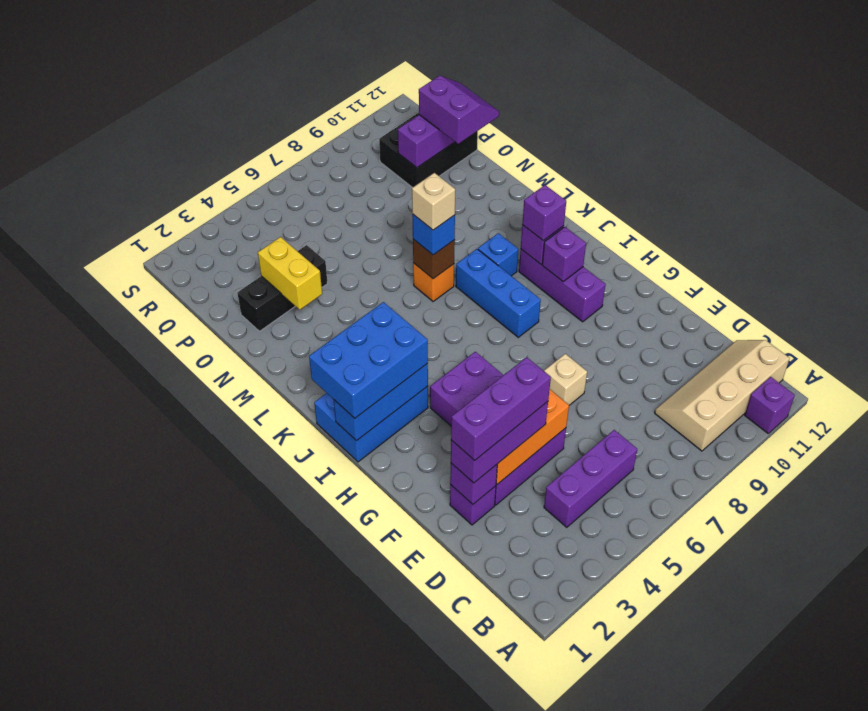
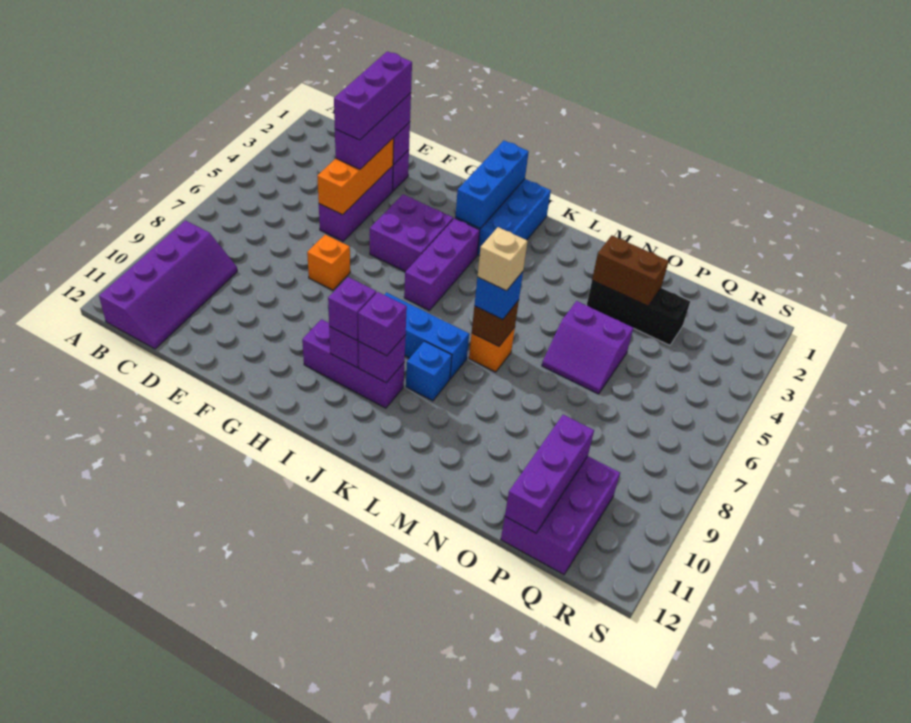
purple 1x1 brick [745,377,795,433] -> purple 1x1 brick moved to [328,277,376,340]
tan 2x4 slope [655,340,790,451] -> purple 2x4 slope [99,220,237,349]
purple 1x3 brick [544,430,637,527] -> purple 1x3 brick moved to [404,218,480,310]
tan 1x1 brick [544,354,587,405] -> orange 1x1 brick [307,235,350,290]
blue 2x3 brick [309,302,428,418] -> none
yellow 1x2 brick [258,237,322,310] -> brown 1x2 brick [592,235,669,306]
black 1x3 brick [237,245,328,331] -> black 1x3 brick turned to [587,281,690,345]
purple 2x2 slope [419,76,499,144] -> purple 2x2 slope moved to [542,301,633,394]
black 2x3 brick [379,113,478,188] -> purple 2x3 brick [501,456,620,575]

